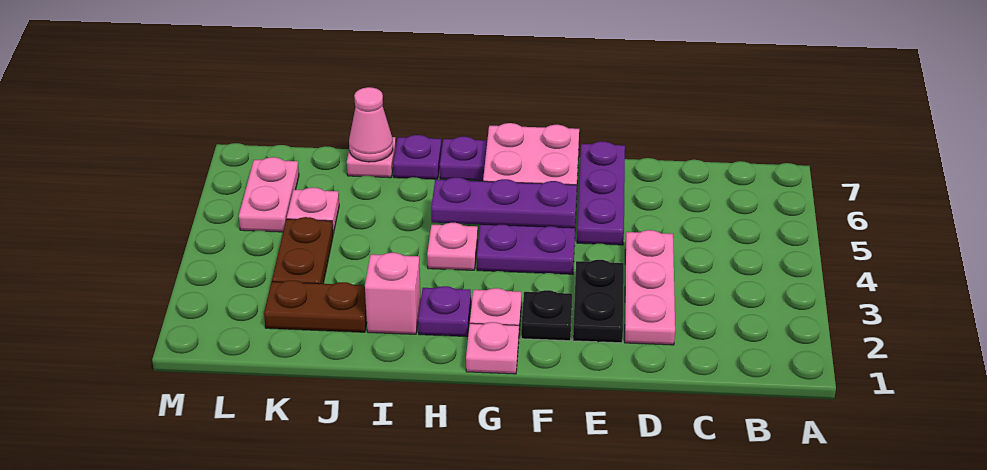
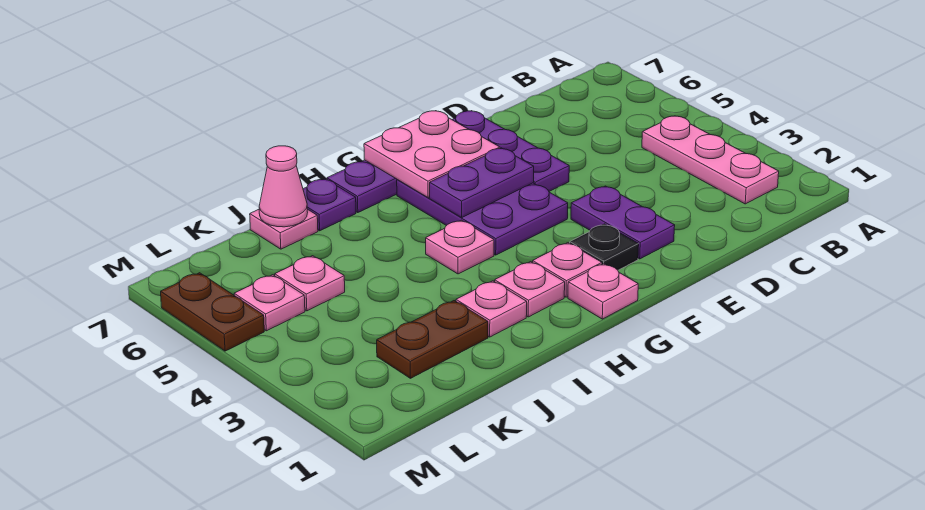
pink 1x3 plate [625,230,675,345] -> pink 1x3 plate moved to [642,116,779,204]
black 1x2 plate [573,260,624,343] -> purple 1x2 plate [571,186,675,259]
purple 1x3 plate [431,177,577,228] -> purple 1x2 plate [430,148,534,217]
purple 1x1 plate [418,286,471,337] -> pink 1x1 plate [495,262,565,317]
pink 1x1 brick [365,253,421,334] -> pink 1x1 plate [456,281,527,337]
brown 1x2 plate [272,217,333,284] -> brown 1x2 plate moved to [161,273,264,351]
pink 1x2 plate [239,157,299,232] -> pink 1x1 plate [234,275,305,331]

